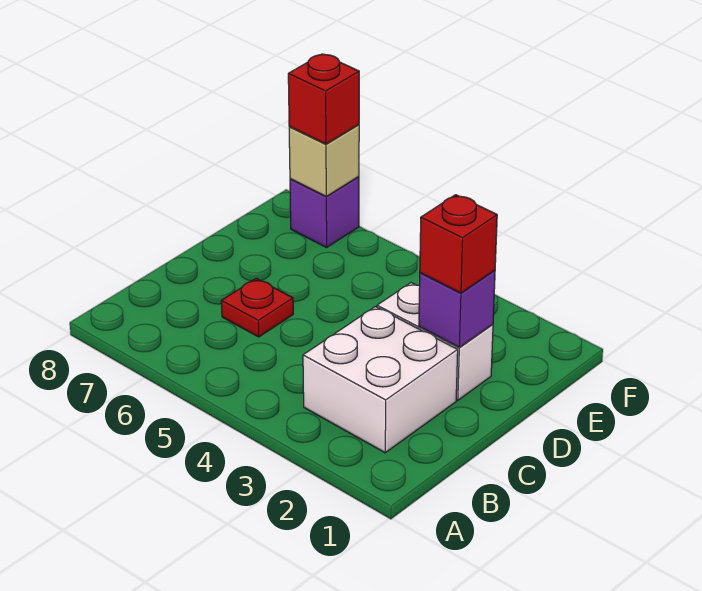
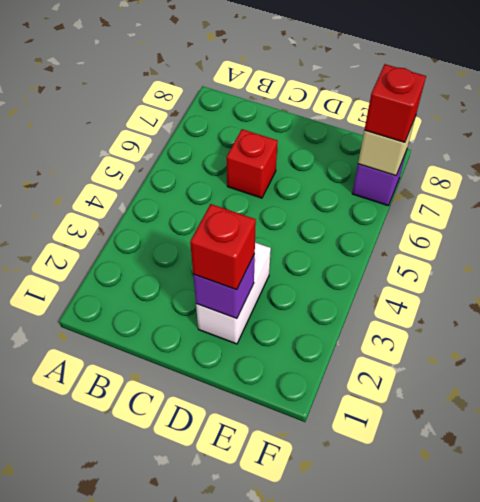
white 2x2 brick [303,307,458,453] -> none
red 1x1 plate [221,278,293,337] -> red 1x1 brick [227,129,278,198]

